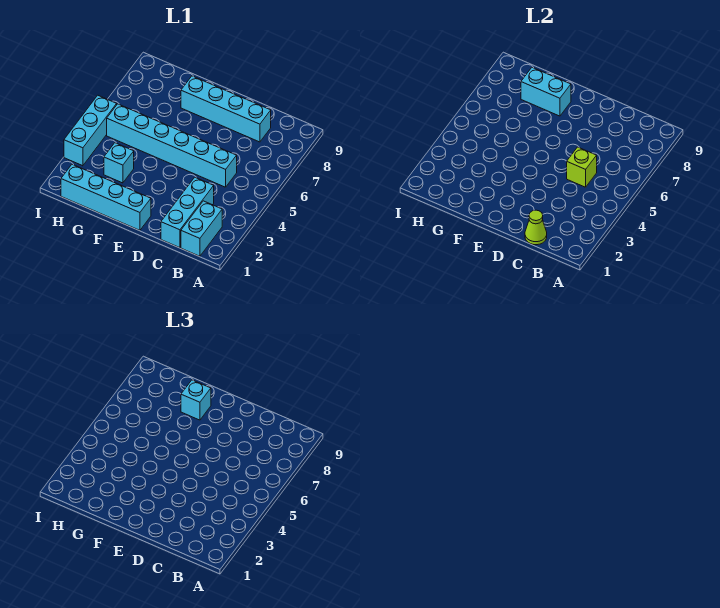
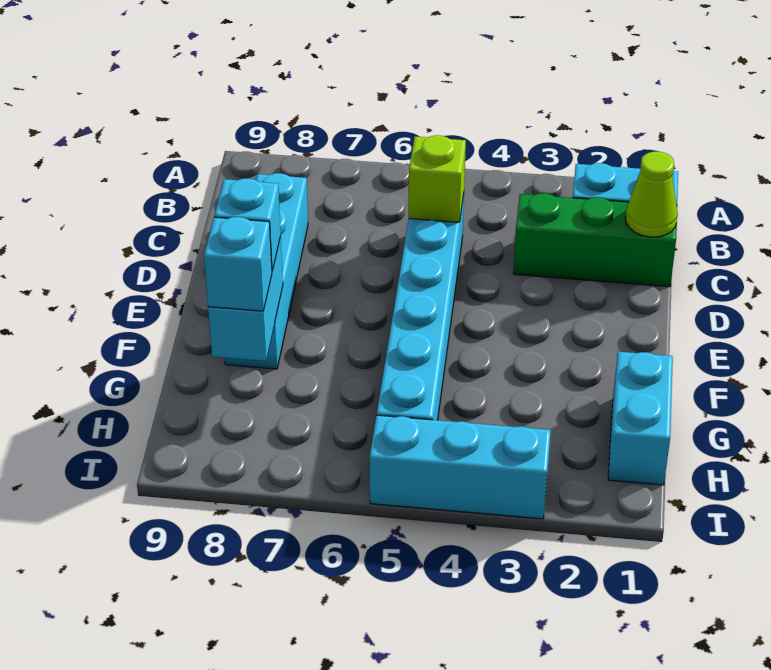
cyan 1x3 brick [161,177,214,248] -> green 1x3 brick [513,193,677,287]
cyan 1x4 brick [61,164,151,230] -> cyan 1x2 brick [608,352,673,485]
cyan 1x1 brick [104,143,134,183] -> cyan 1x1 brick moved to [204,217,272,311]

